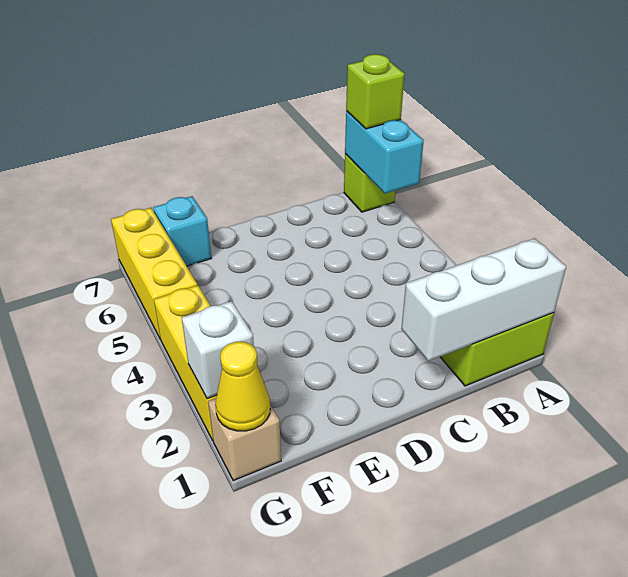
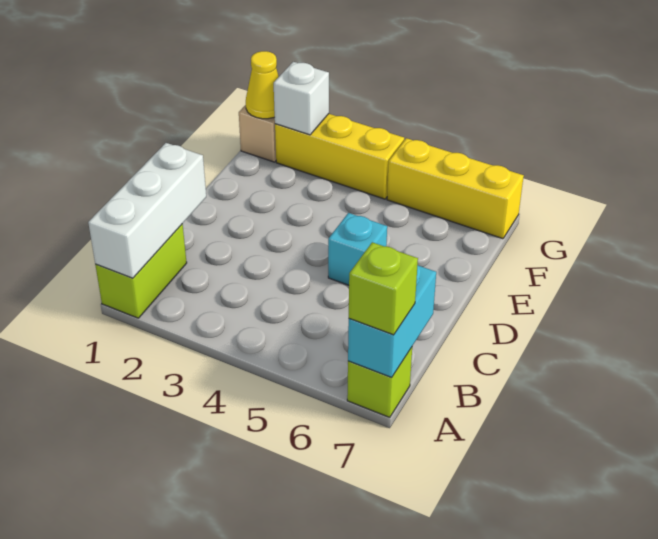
cyan 1x2 brick [345,111,424,193] -> cyan 1x2 brick turned to [348,265,436,378]
cyan 1x1 brick [153,196,211,266] -> cyan 1x1 brick moved to [328,213,387,285]

